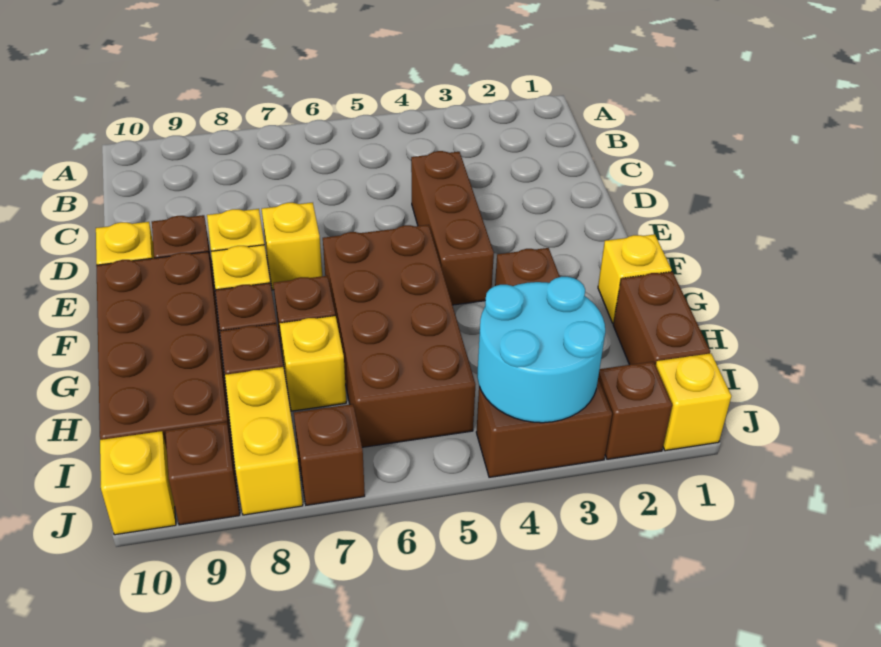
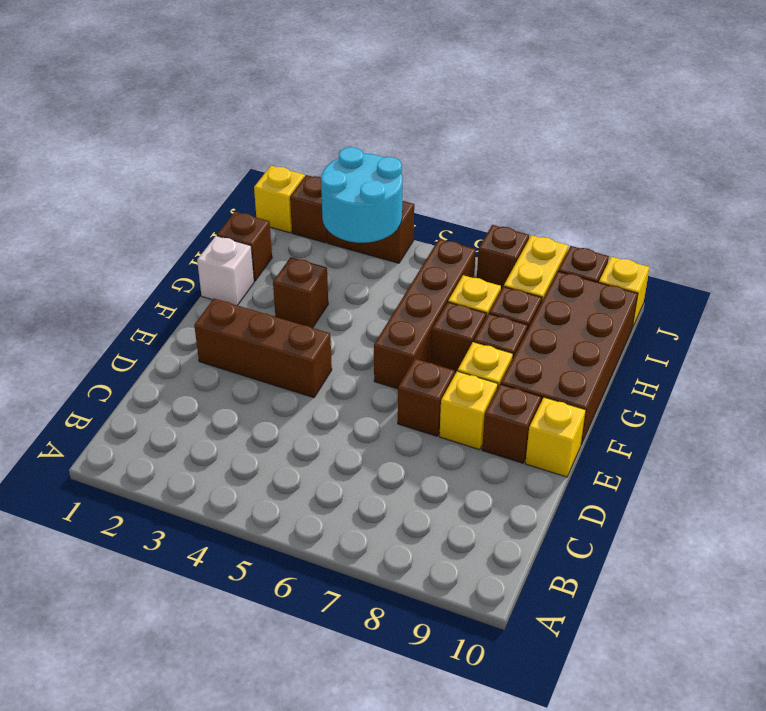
brown 1x3 brick [411,151,494,305] -> brown 1x3 brick turned to [194,299,332,398]
yellow 1x1 brick [262,203,322,290] -> brown 1x1 brick [398,359,455,436]
brown 2x4 brick [323,225,475,447] -> brown 1x4 brick [374,239,476,389]
yellow 1x1 brick [598,234,672,323] -> white 1x1 brick [197,236,254,305]
brown 1x2 brick [613,272,710,365] -> brown 1x1 brick [217,212,272,281]

